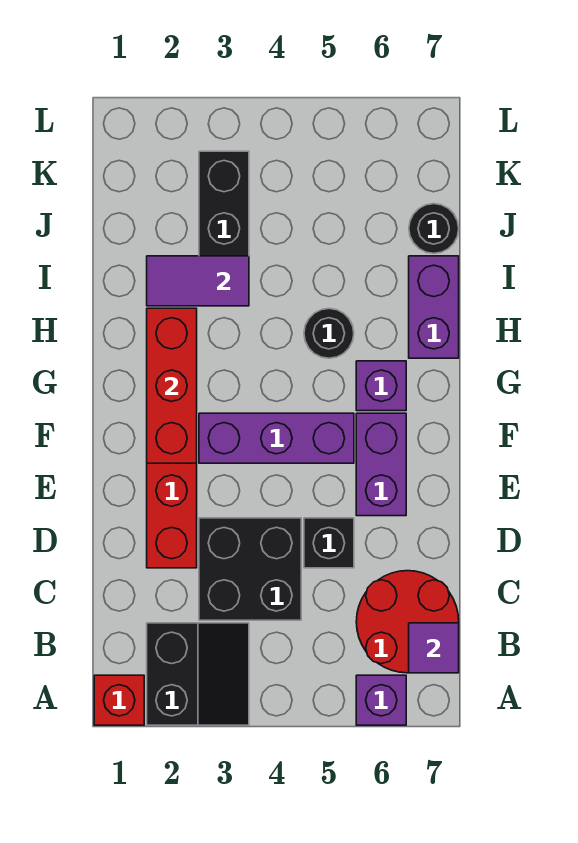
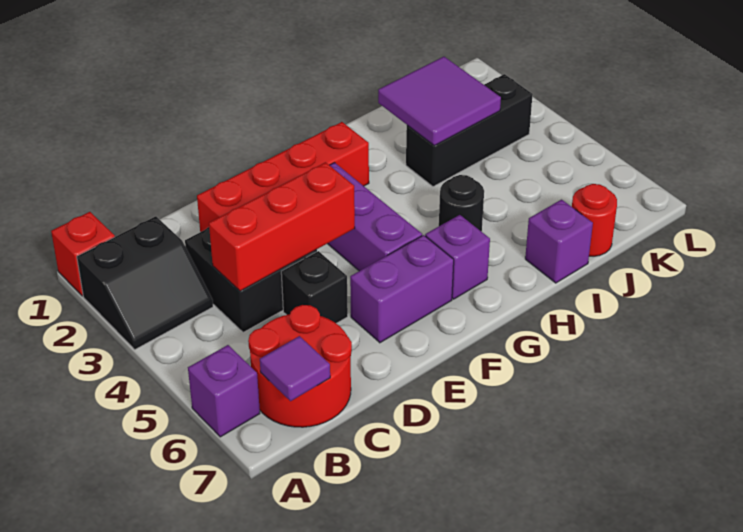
red 1x3 brick [147,308,197,463] -> red 1x3 brick moved to [209,162,355,291]
purple 1x2 brick [409,256,459,358] -> purple 1x1 brick [525,200,593,283]
purple 1x2 tile [147,256,249,306] -> purple 2x2 tile [378,57,501,146]
black 1x1 round brick [409,204,459,253] -> red 1x1 round brick [572,184,617,256]

